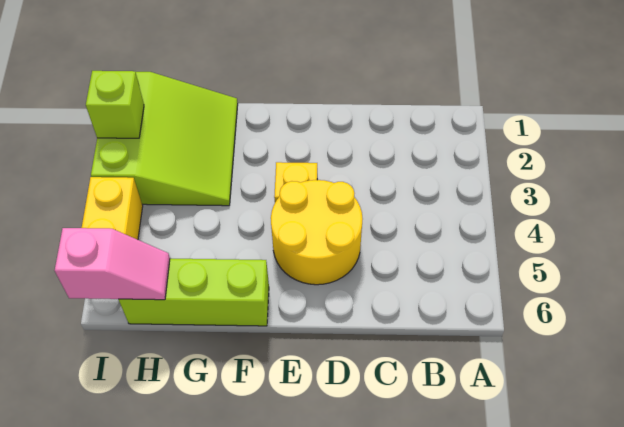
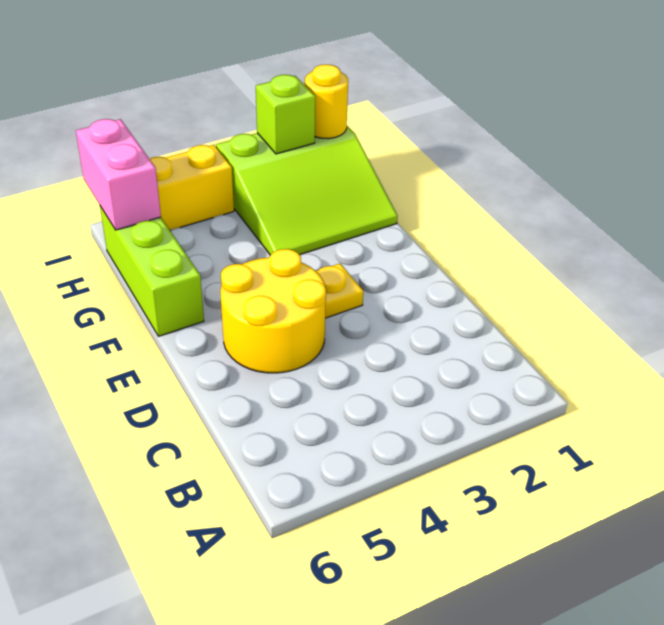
pink 1x2 slope [55,228,170,300] -> pink 1x2 brick [76,119,161,230]
none -> yellow 1x1 round brick [305,65,348,139]

